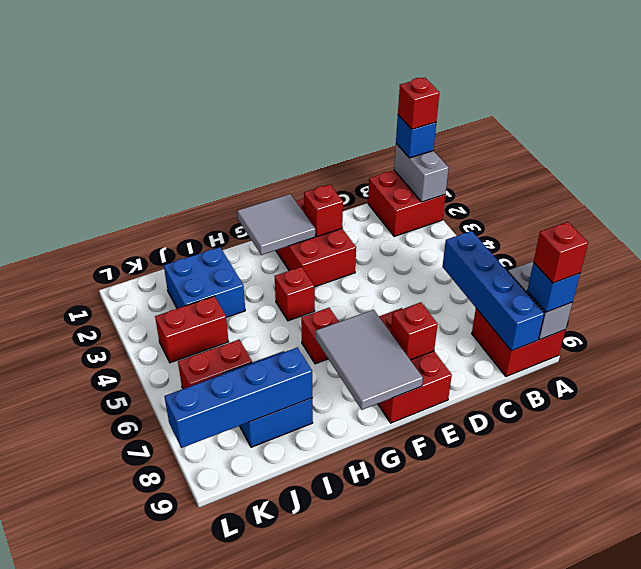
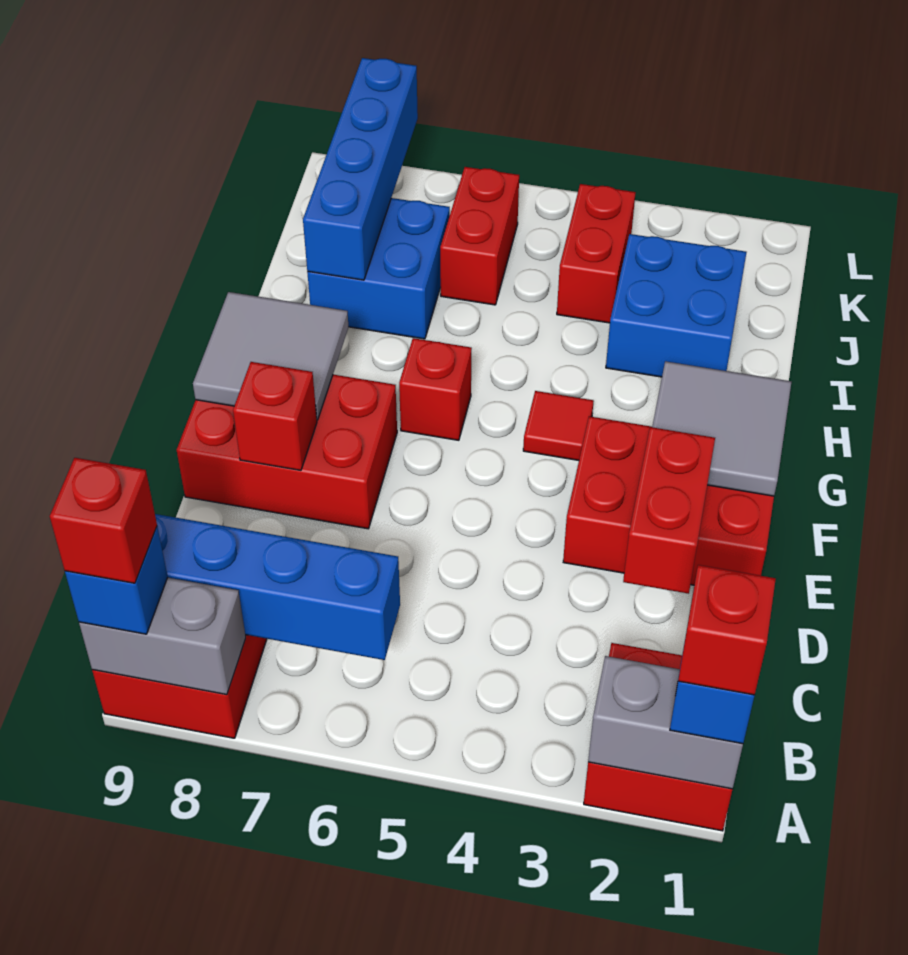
red 1x1 brick [304,184,343,237] -> red 1x2 brick [623,427,715,594]
grey 2x3 tile [316,310,423,410] -> grey 2x2 tile [193,292,348,420]
red 1x1 brick [275,267,315,321] -> red 1x1 tile [523,391,594,460]

